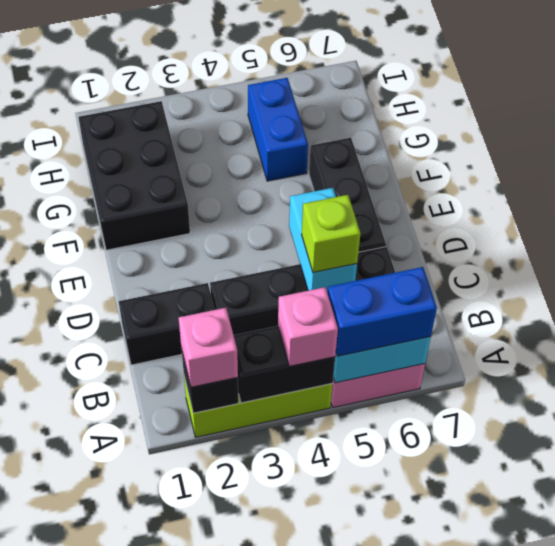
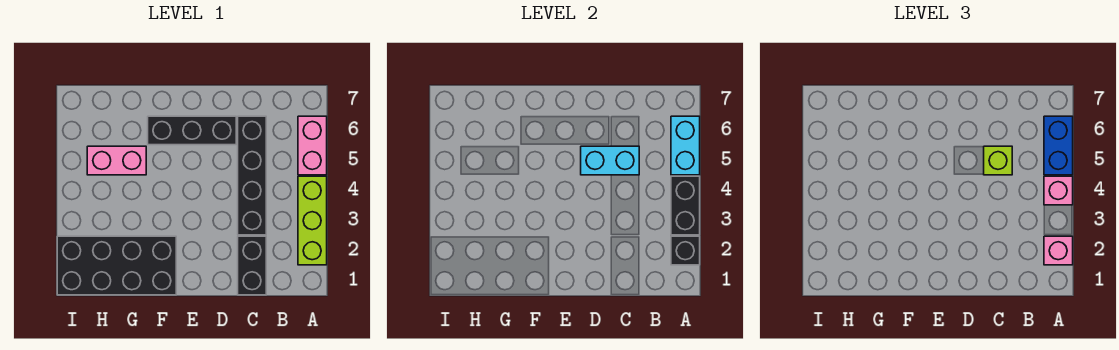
black 2x3 brick [78,101,190,250] -> black 2x4 brick [57,236,176,295]
blue 1x2 brick [248,78,308,181] -> pink 1x2 brick [87,146,146,175]

